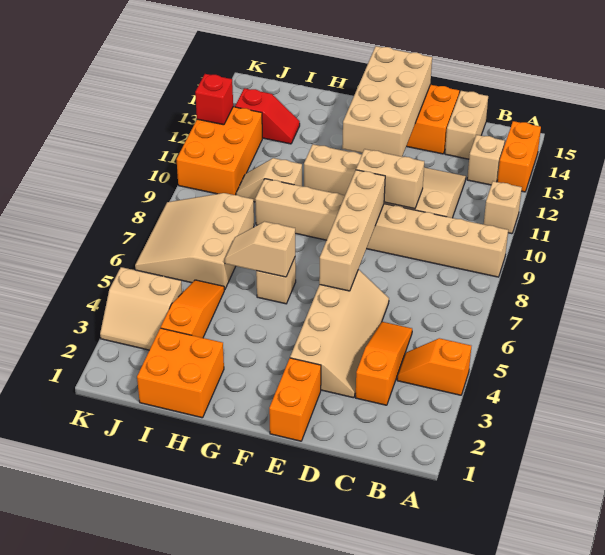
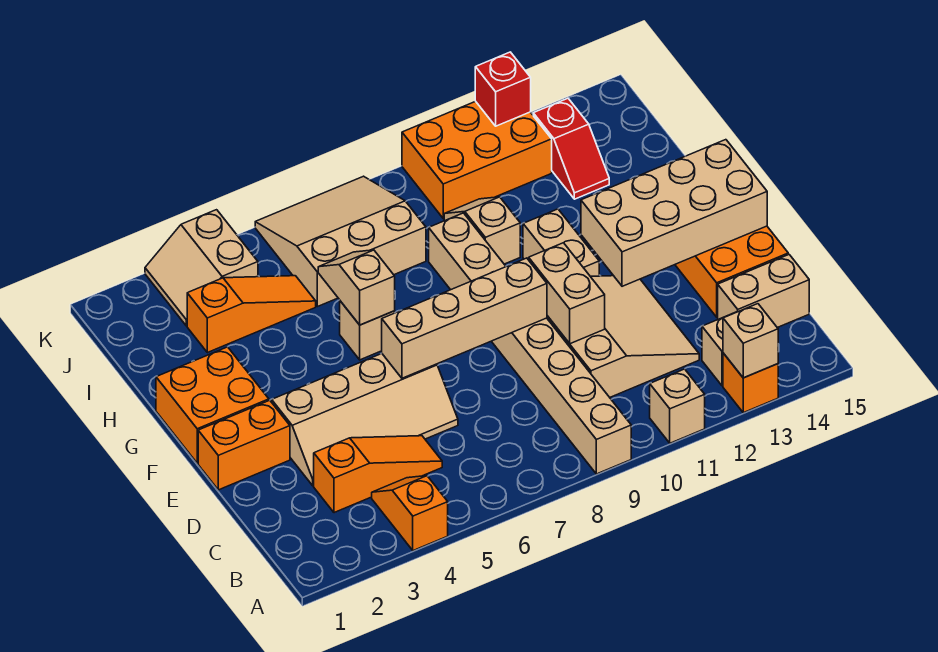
orange 1x2 brick [497,121,541,192] -> orange 1x1 brick [723,353,778,413]
none -> tan 1x1 brick [723,304,778,378]
orange 2x2 brick [137,328,224,418] -> orange 2x2 brick moved to [156,347,269,463]

